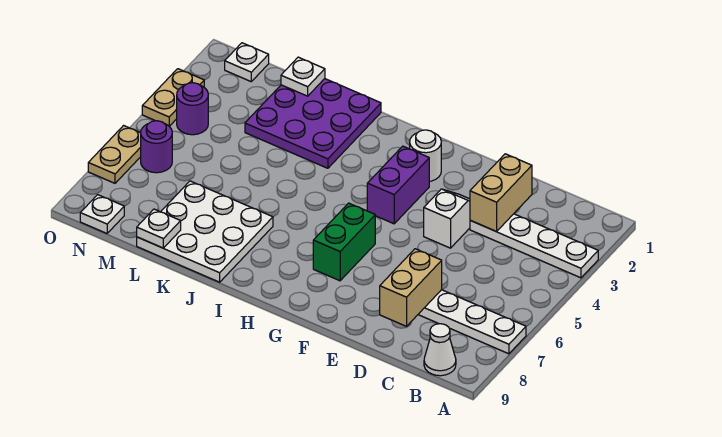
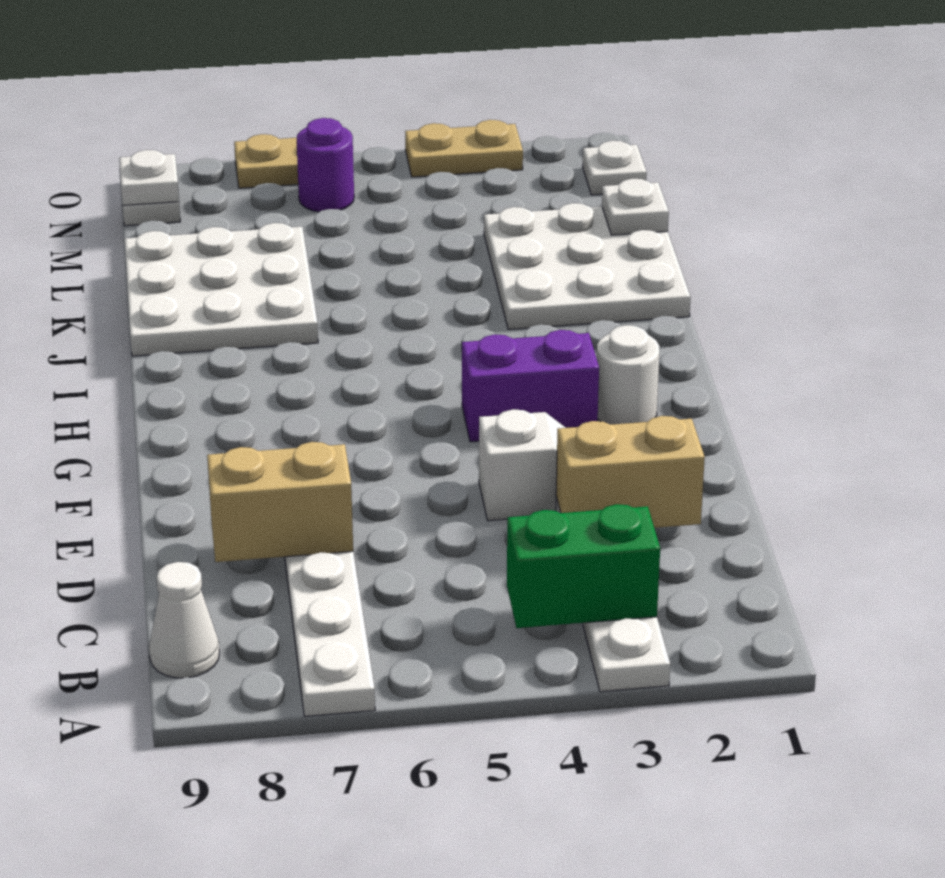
green 1x2 brick [313,203,375,281] -> green 1x2 brick moved to [507,504,660,628]
purple 3x3 plate [245,79,381,168] -> white 3x3 plate [484,203,691,330]
white 1x1 plate [137,209,181,248] -> white 1x1 plate moved to [119,150,179,205]
purple 1x1 round brick [177,83,208,135] -> none

